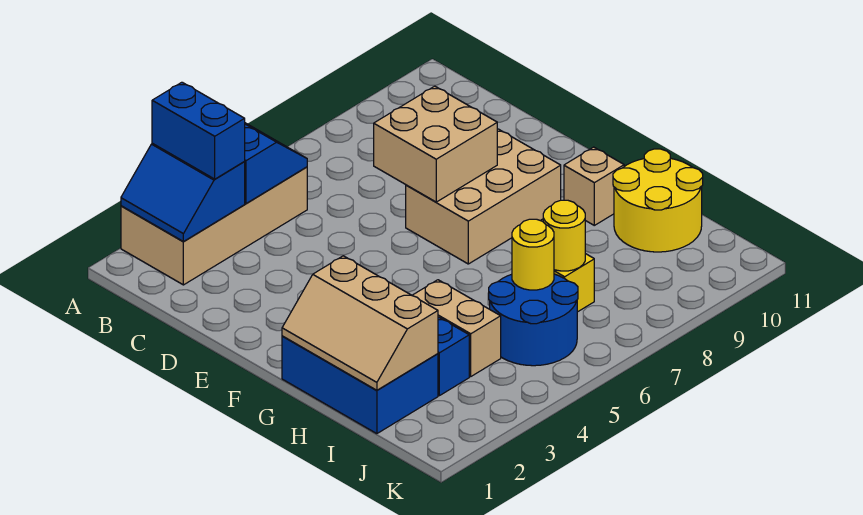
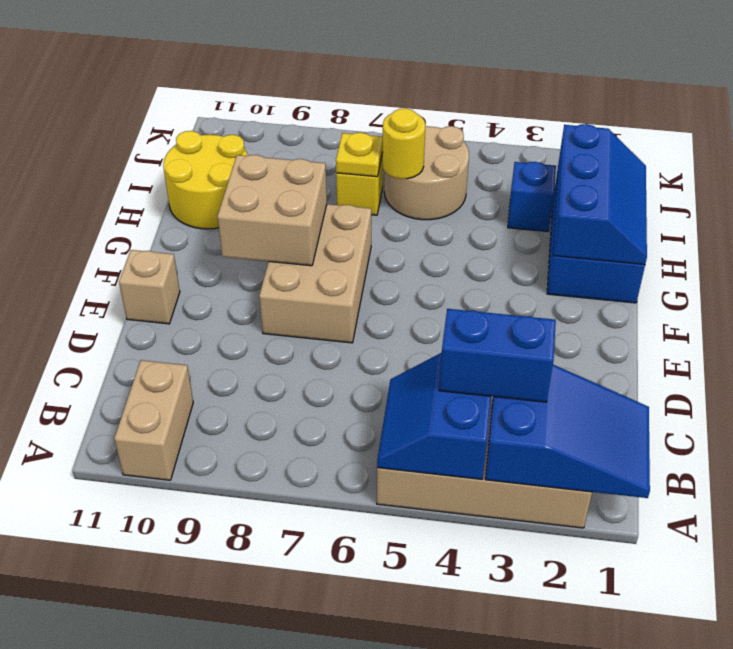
blue 2x2 slope [121,143,245,242] -> blue 2x3 slope [485,365,650,498]
blue 1x2 brick [152,82,245,179] -> blue 1x2 brick turned to [439,309,556,402]
tan 2x2 brick [374,86,497,202] -> tan 2x2 brick moved to [217,155,327,266]
tan 2x3 brick [406,129,561,264] -> tan 2x3 brick turned to [259,204,371,343]
tan 2x3 slope [282,256,438,390] -> blue 2x3 slope [553,124,647,265]
tan 1x1 brick [564,147,624,225] -> tan 1x1 brick moved to [119,250,180,324]
tan 1x2 brick [412,280,501,376] -> tan 1x2 brick moved to [114,360,193,480]
blue 2x2 round brick [489,274,578,366] -> tan 2x2 round brick [384,126,469,220]
yellow 1x1 round brick [543,200,585,271] -> yellow 1x1 plate [336,133,383,177]

